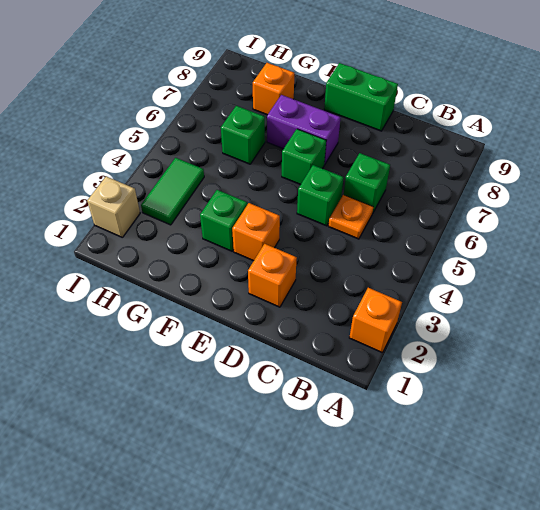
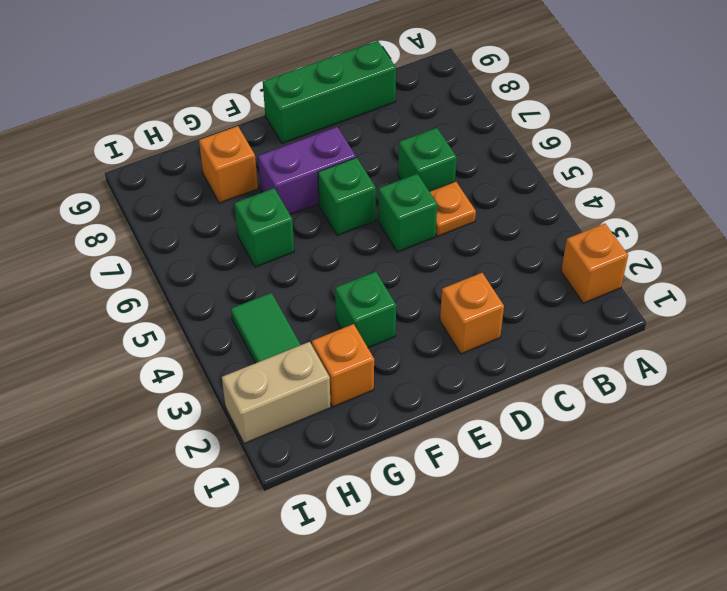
green 1x2 brick [324,63,398,131] -> green 1x3 brick [263,41,396,143]
orange 1x1 brick [232,203,280,261] -> orange 1x1 brick moved to [312,324,374,407]
tan 1x1 brick [87,176,140,237] -> tan 1x2 brick [222,342,331,443]

